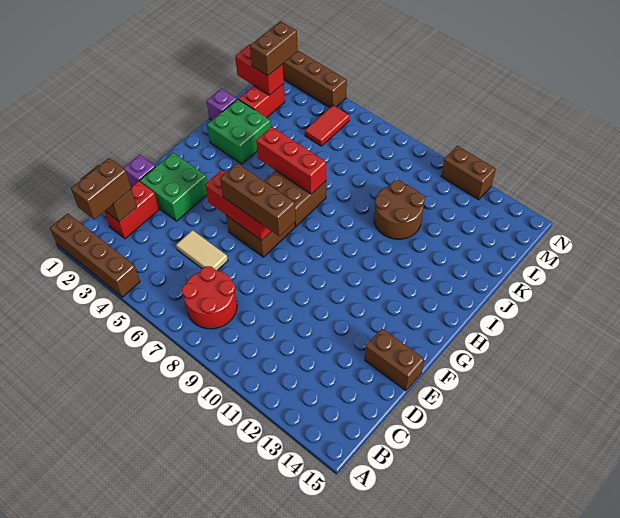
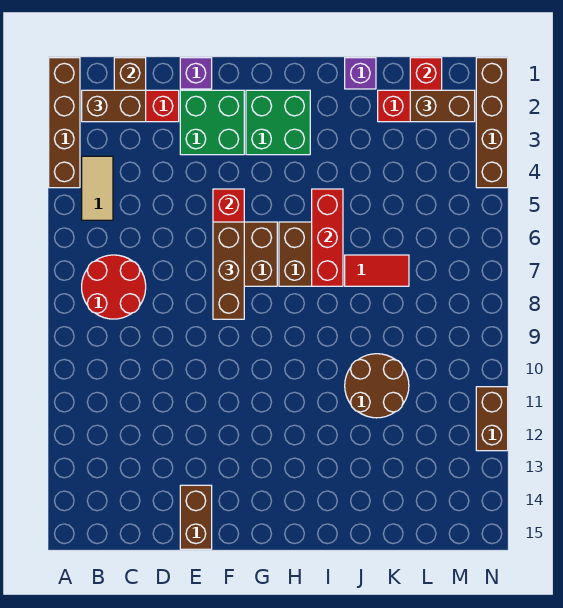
tan 1x2 tile [176,230,228,270] -> tan 1x2 tile moved to [82,156,113,220]
green 2x2 brick [207,99,271,164] -> green 2x2 brick moved to [246,90,310,155]
red 1x2 tile [305,105,350,146] -> red 1x2 tile moved to [345,255,409,286]

